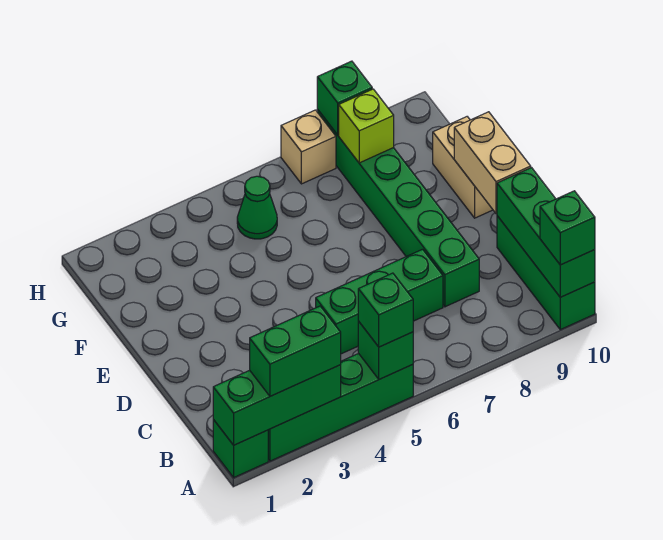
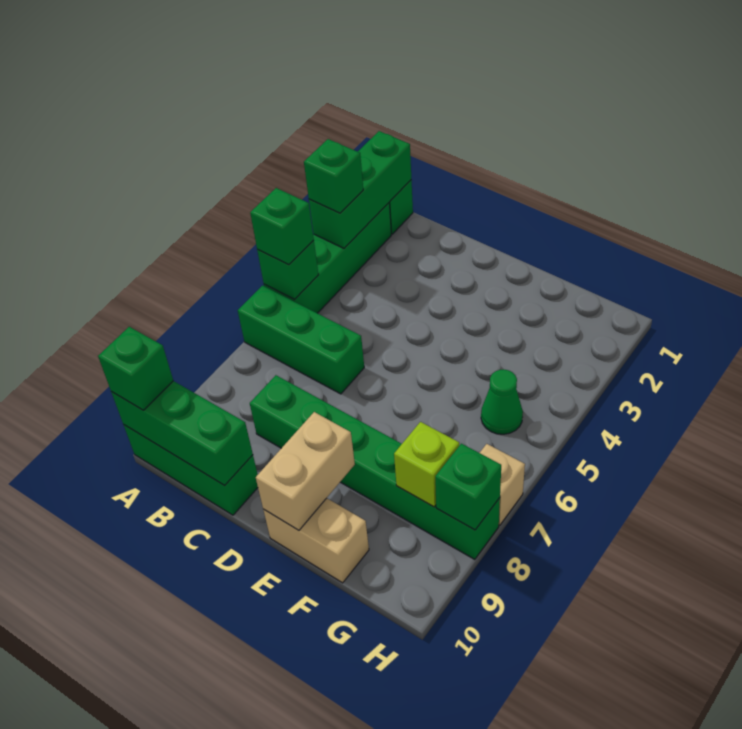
green 1x2 brick [250,306,341,396] -> green 1x1 brick [304,139,363,213]
green 1x3 brick [316,249,443,354] -> green 1x3 brick turned to [238,286,364,394]
tan 1x2 brick [454,112,531,214] -> tan 1x2 brick turned to [256,412,355,530]

